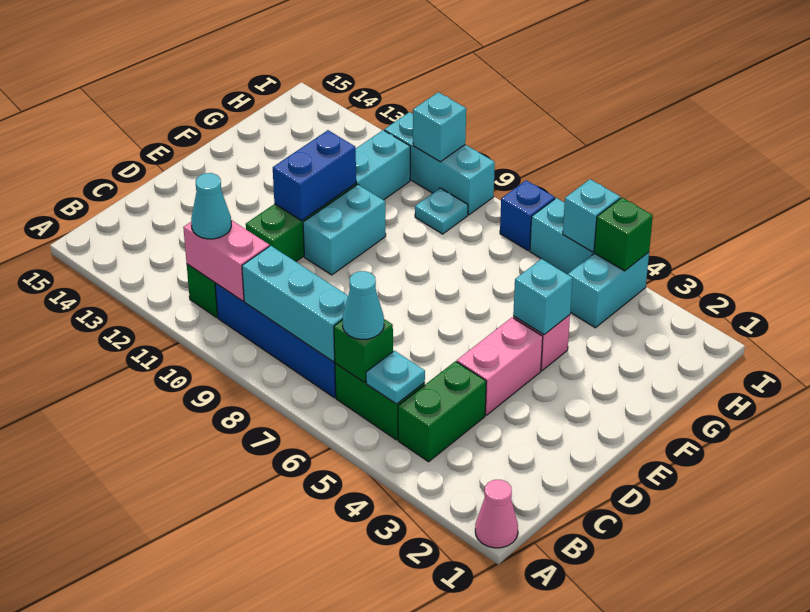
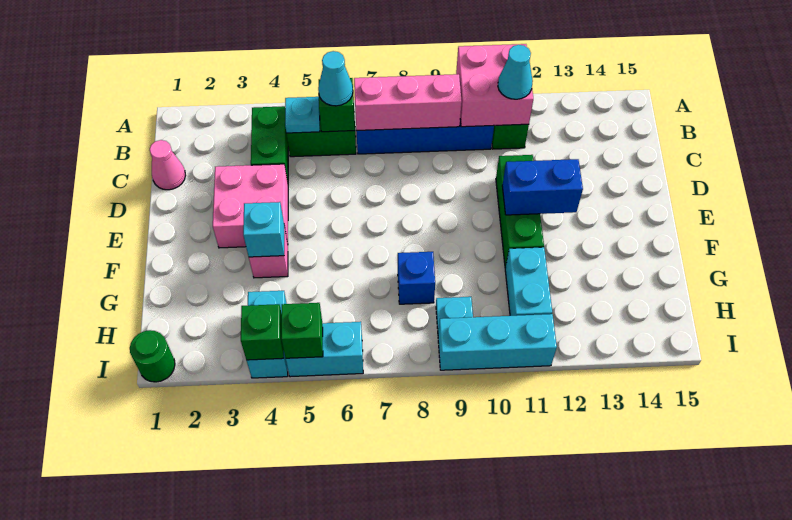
pink 1x1 cone [475,480,518,548] -> pink 1x1 cone moved to [150,140,185,190]
cyan 1x3 brick [242,246,348,362] -> pink 1x3 brick [354,74,462,131]
pink 1x2 brick [183,220,269,301] -> pink 2x2 brick [456,44,533,127]
pink 1x2 brick [457,317,543,415] -> pink 2x2 brick [213,164,288,248]
cyan 1x2 brick [303,184,386,275] -> none
blue 1x2 brick [273,130,356,221] -> blue 1x2 brick turned to [502,159,583,215]
none -> green 1x1 round brick [130,330,175,382]
cyan 1x1 brick [563,179,620,252] -> green 1x1 brick [281,303,323,358]
blue 1x1 brick [500,180,555,251] -> blue 1x1 brick moved to [398,252,435,304]
cyan 1x1 brick [413,92,466,162] -> none

